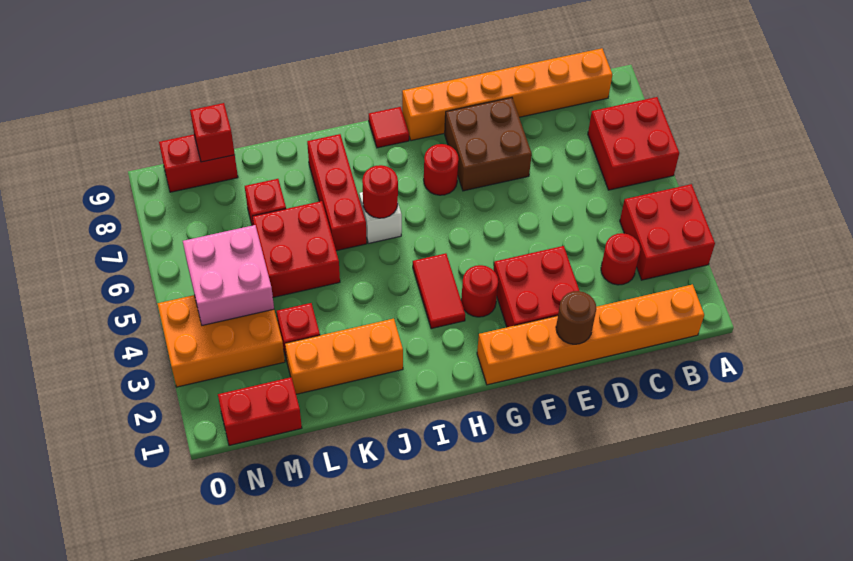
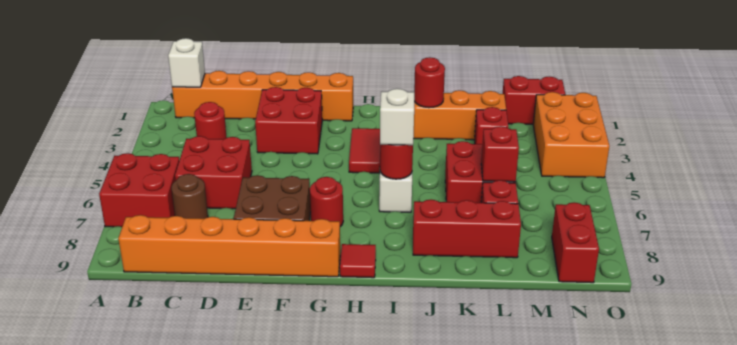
red 2x2 brick [620,184,715,280] -> red 2x2 brick moved to [175,136,252,209]
none -> white 1x1 brick [168,38,205,87]
brown 1x1 round brick [556,291,596,344] -> brown 1x1 round brick moved to [172,174,208,219]
red 1x1 round brick [461,265,498,317] -> red 1x1 round brick moved to [414,57,445,108]
none -> white 1x1 brick [380,89,414,145]
red 1x3 brick [307,134,367,251] -> red 1x3 brick turned to [413,200,521,258]
orange 2x3 brick [158,295,285,387] -> orange 2x3 brick turned to [533,92,609,178]
pink 2x2 brick [183,225,274,326] -> none
red 1x2 brick [159,134,238,192] -> red 1x2 brick turned to [552,202,599,283]
red 1x1 brick [190,103,235,162] -> red 1x1 brick moved to [481,126,519,182]

